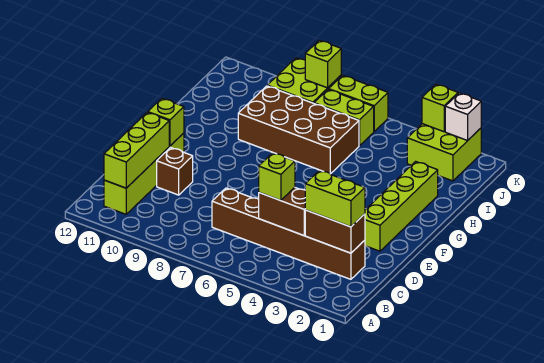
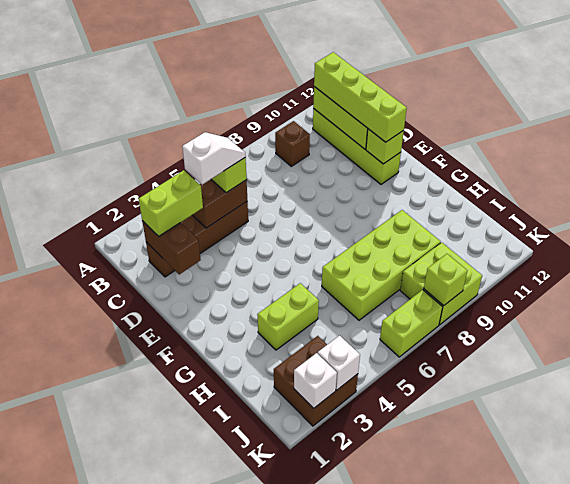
brown 1x6 brick [212,188,365,279] -> brown 1x4 brick [146,201,248,277]
brown 1x2 brick [305,210,365,253] -> brown 1x2 brick turned to [142,221,201,275]
none -> white 1x2 slope [182,132,246,185]
brown 1x1 brick [157,148,193,195] -> brown 1x1 brick moved to [275,121,310,166]
lime 1x4 brick [365,162,438,251] -> lime 1x4 brick moved to [314,52,407,142]
brown 2x4 brick [238,86,359,174] -> lime 2x4 brick [322,210,441,320]
lime 2x2 brick [407,124,481,181] -> brown 2x2 brick [274,336,358,426]
lime 1x2 brick [314,89,374,146] -> lime 1x2 brick moved to [257,283,319,350]
lime 1x1 brick [422,84,458,132] -> white 1x1 brick [318,336,360,390]

